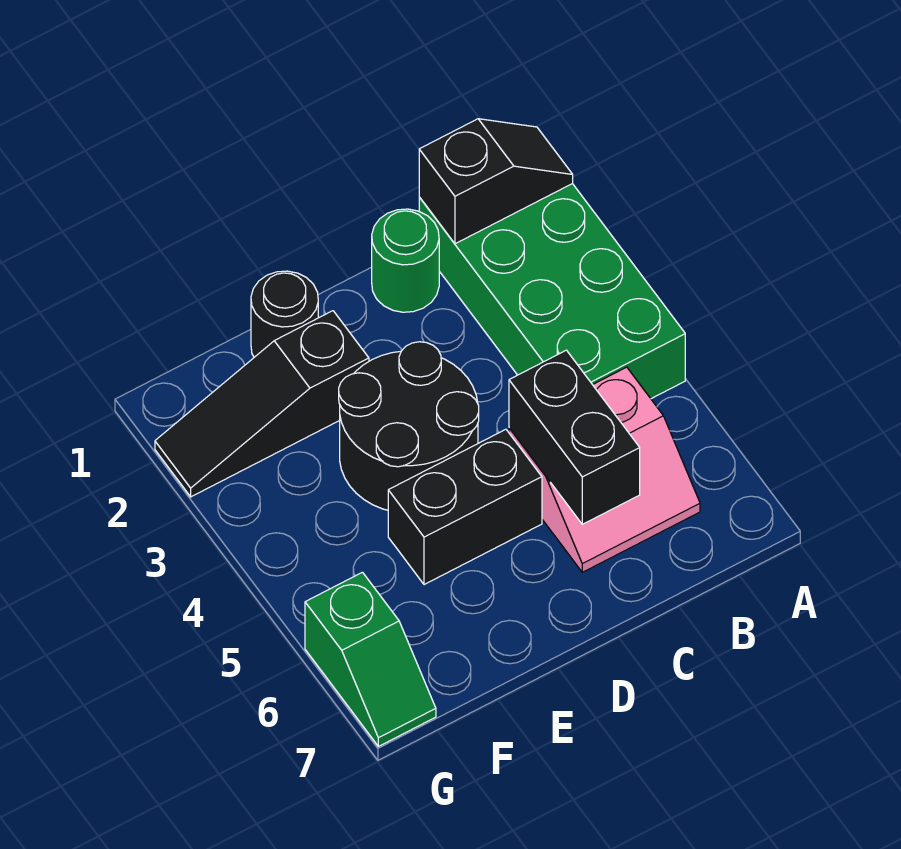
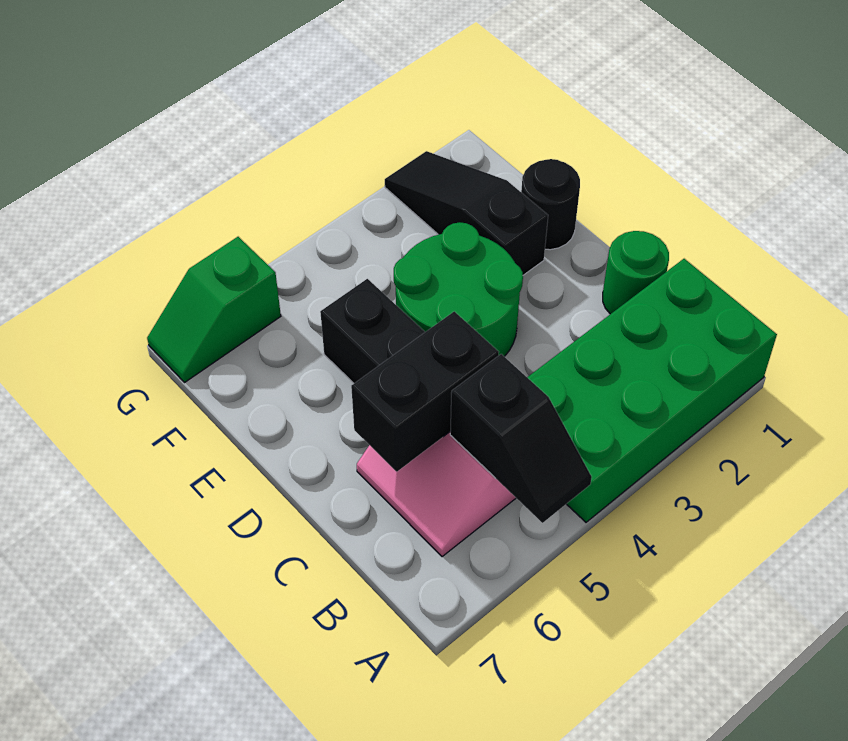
black 1x2 slope [419,119,573,244] -> black 1x2 slope moved to [450,354,592,523]
black 2x2 round brick [339,342,479,510] -> green 2x2 round brick [394,222,523,357]

